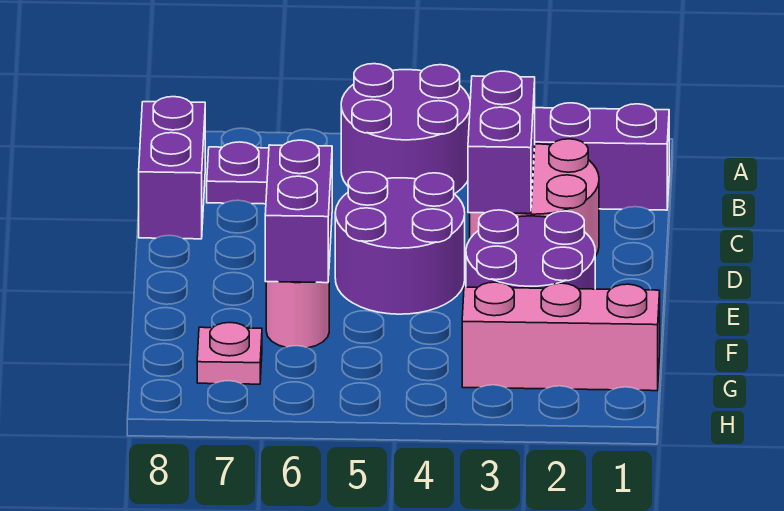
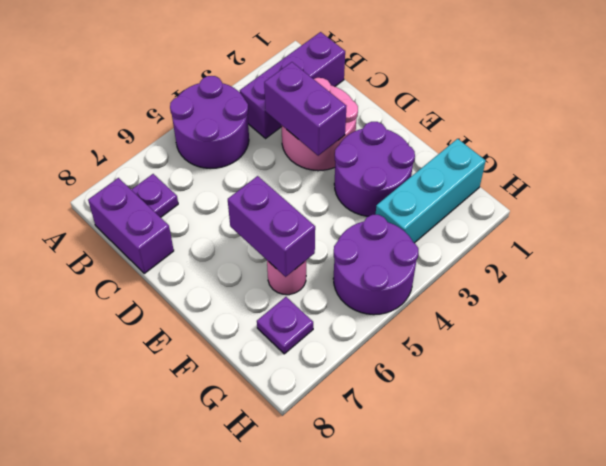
purple 2x2 round brick [335,172,465,314] -> purple 2x2 round brick moved to [333,215,418,315]
pink 1x3 brick [462,282,660,391] -> cyan 1x3 brick [375,139,486,243]
pink 1x1 plate [197,323,262,384] -> purple 1x1 plate [257,297,313,354]

